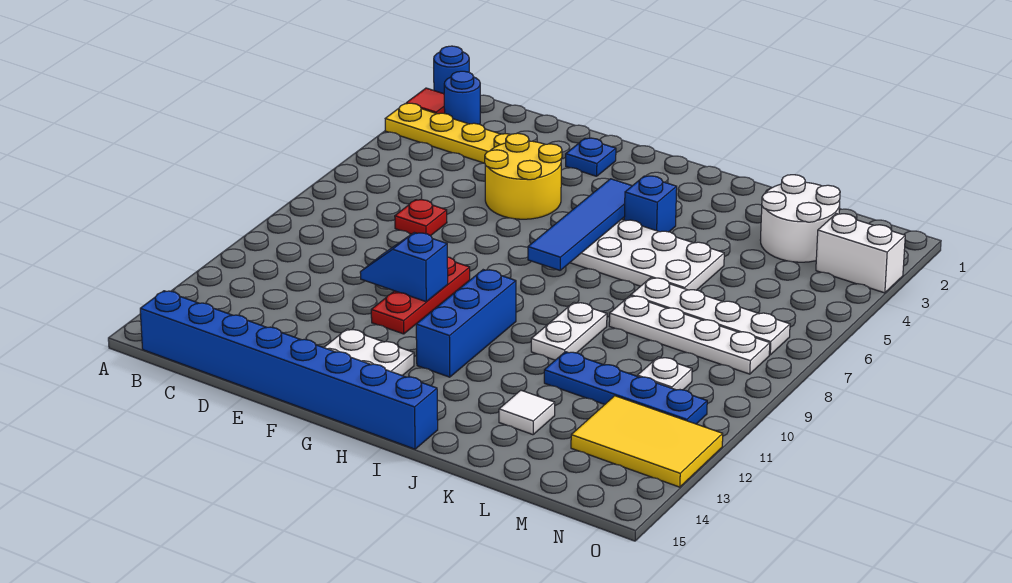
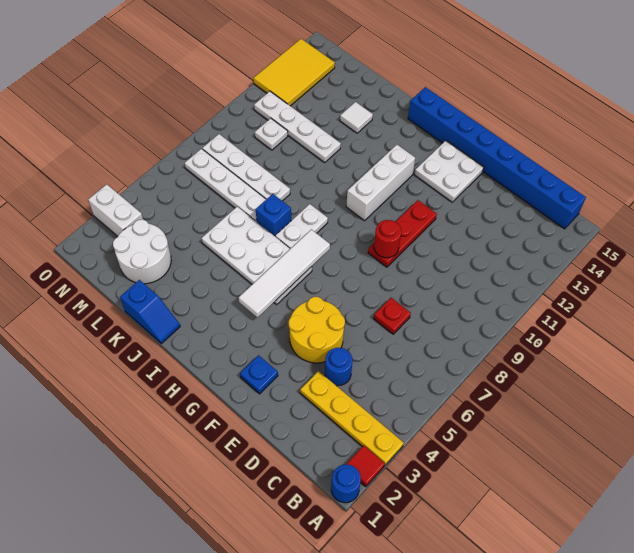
blue 1x1 round brick [444,71,480,124] -> blue 1x1 round brick moved to [325,348,352,386]
blue 1x2 slope [360,232,448,302] -> blue 1x2 slope moved to [120,280,180,344]
none -> red 1x1 round brick [374,220,401,258]
blue 1x4 tile [528,179,632,270] -> white 1x4 tile [238,229,330,317]
blue 1x3 brick [416,270,516,377] -> white 1x3 brick [346,145,415,221]
blue 1x1 brick [624,176,677,232] -> blue 1x1 brick moved to [256,194,291,236]
white 1x2 plate [531,302,607,360] -> white 1x2 plate moved to [275,204,328,249]
blue 1x4 plate [544,352,707,424] -> white 1x4 plate [254,91,341,162]
yellow 2x3 tile [571,396,723,487] -> yellow 2x3 tile turned to [254,39,335,106]

